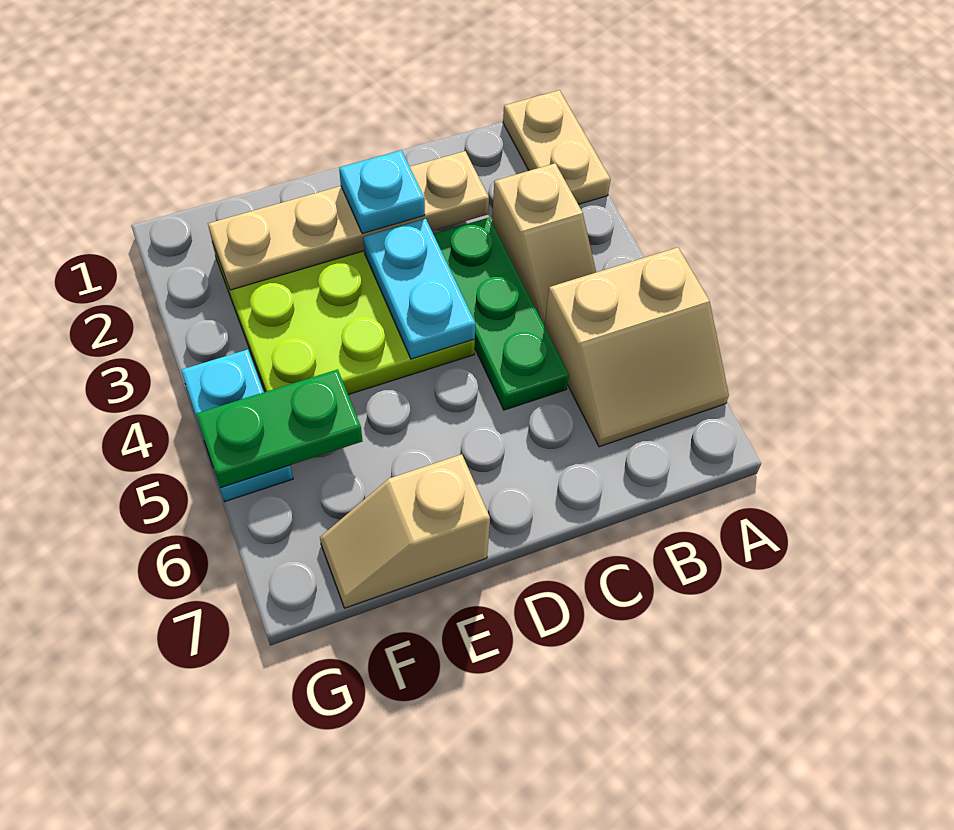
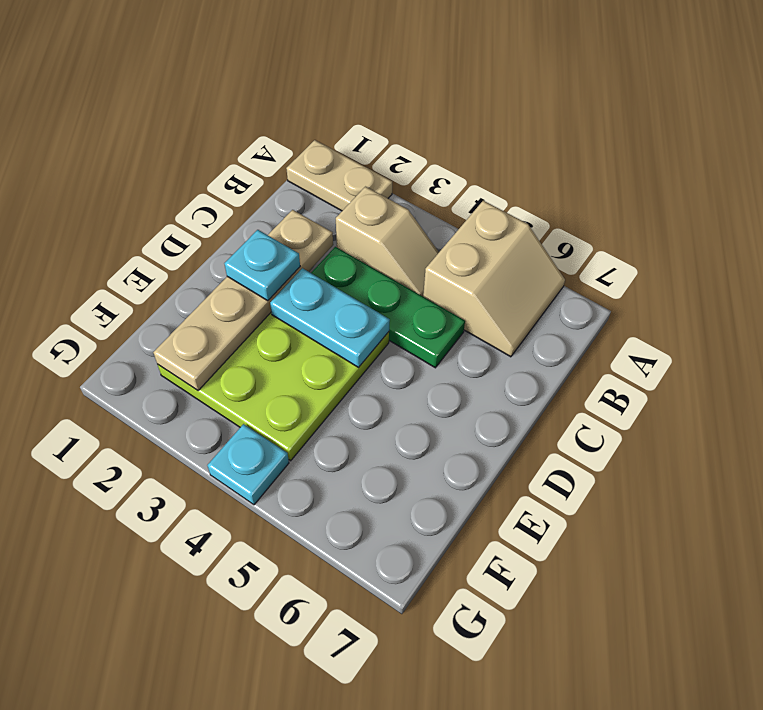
tan 1x2 slope [320,454,490,608] -> none
green 1x2 plate [196,369,362,488] -> none
cyan 1x2 plate [181,349,293,501] -> cyan 1x1 plate [207,424,289,505]

